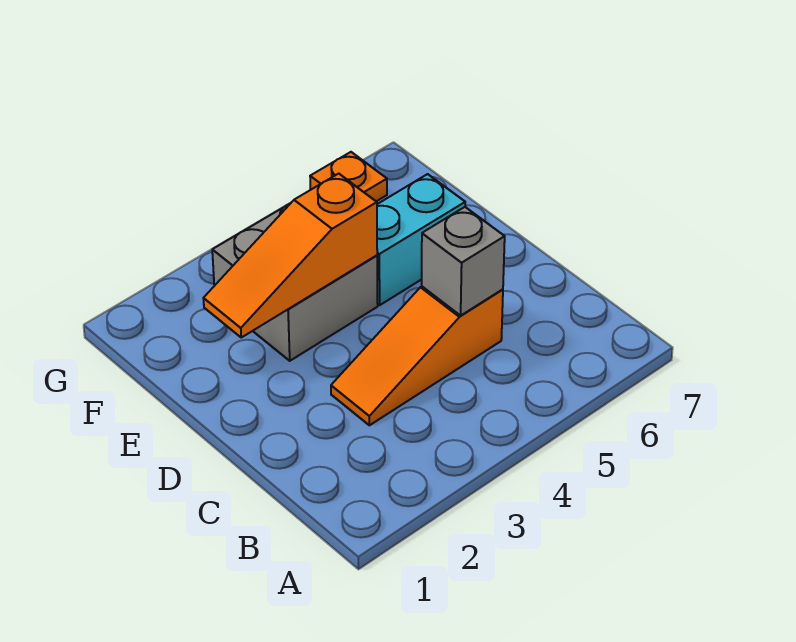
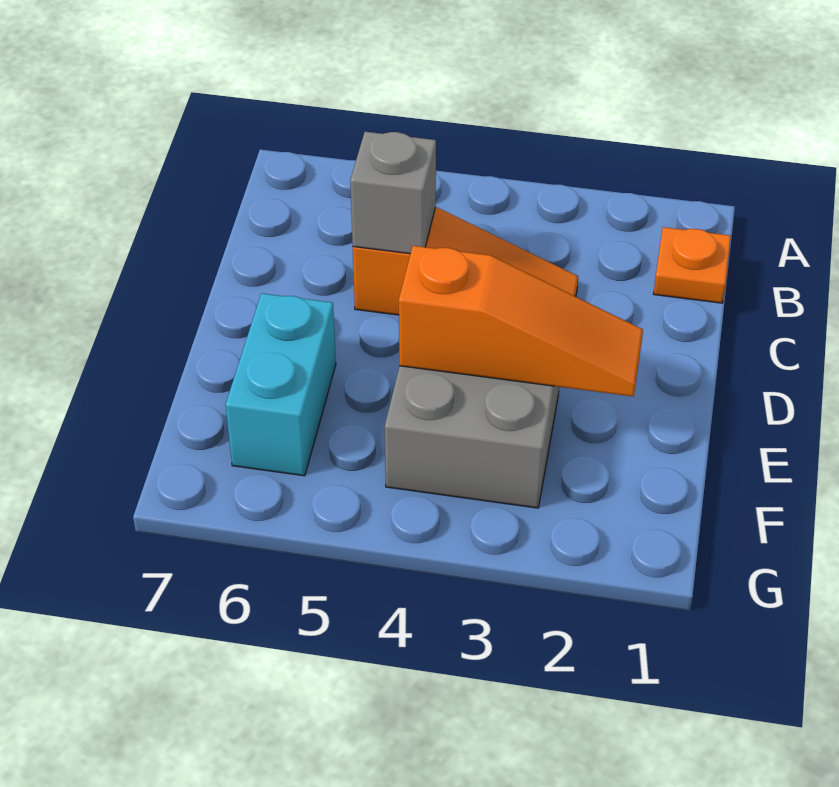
cyan 1x2 brick [377,174,465,305] -> cyan 1x2 brick turned to [226,293,336,476]
orange 1x1 plate [310,152,387,202] -> orange 1x1 plate moved to [654,227,731,303]

